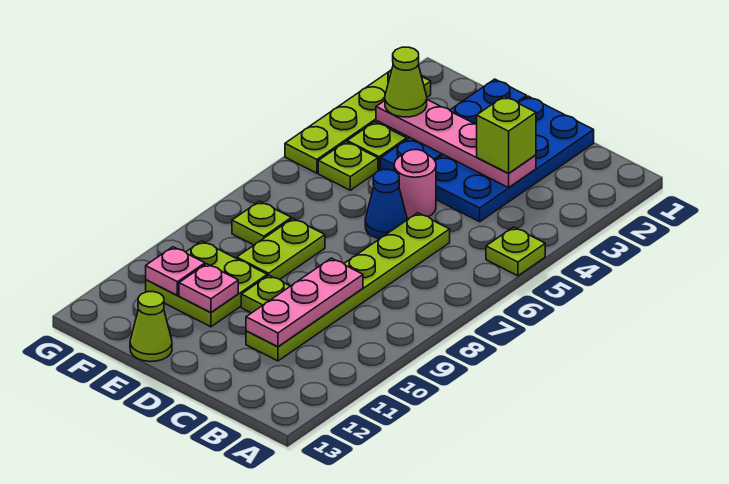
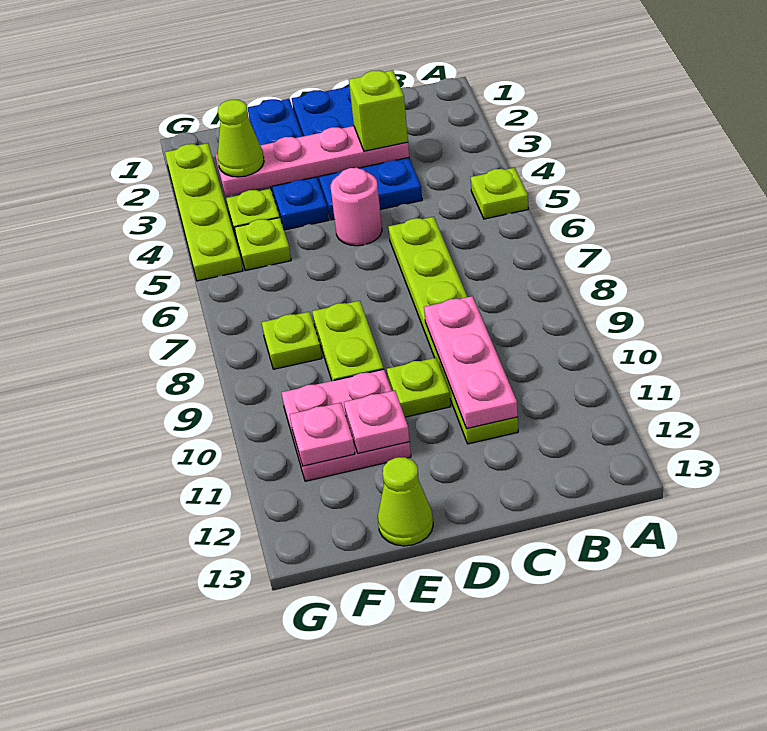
blue 1x1 cone [365,169,407,239] -> none
lime 2x2 plate [146,241,267,327] -> pink 2x2 plate [282,369,411,481]

